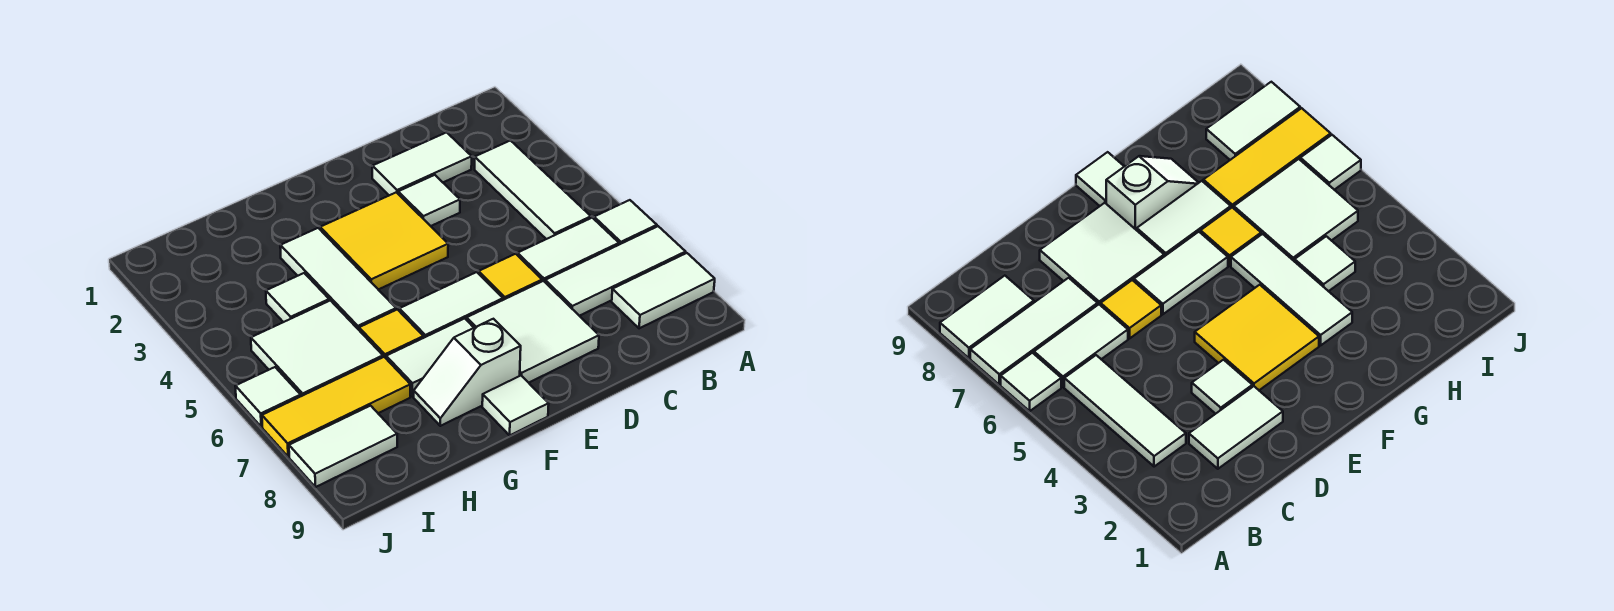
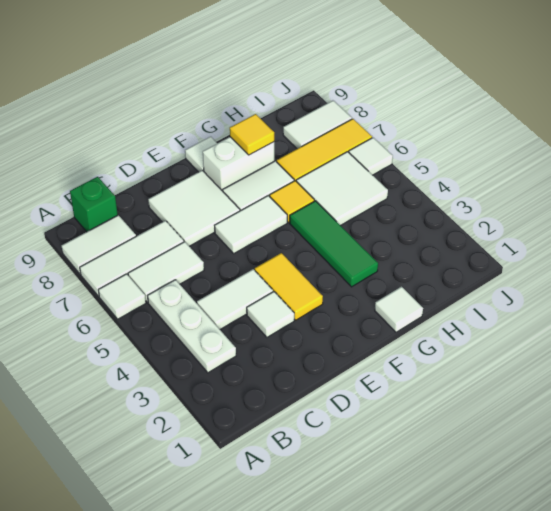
white 1x3 tile [475,141,591,239] -> white 1x3 plate [148,280,236,373]
none -> green 1x1 brick [70,177,118,232]
white 1x2 tile [372,132,472,195] -> white 1x2 tile moved to [197,269,273,329]
yellow 1x1 tile [479,254,542,300] -> yellow 1x1 tile moved to [230,114,274,155]
yellow 2x2 tile [320,192,448,290] -> yellow 1x2 tile [255,253,323,320]
white 1x2 slope [414,319,521,426] -> white 1x2 brick [203,137,274,191]
white 1x3 tile [280,228,396,330] -> green 1x3 tile [290,201,378,287]
white 1x1 tile [266,273,329,322] -> white 1x1 tile moved to [375,287,423,332]

